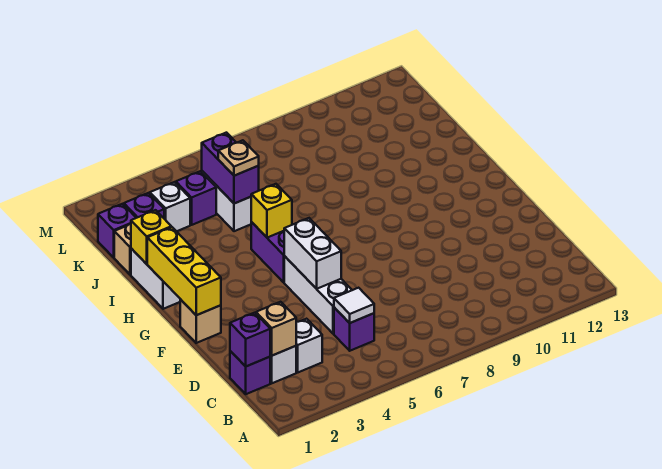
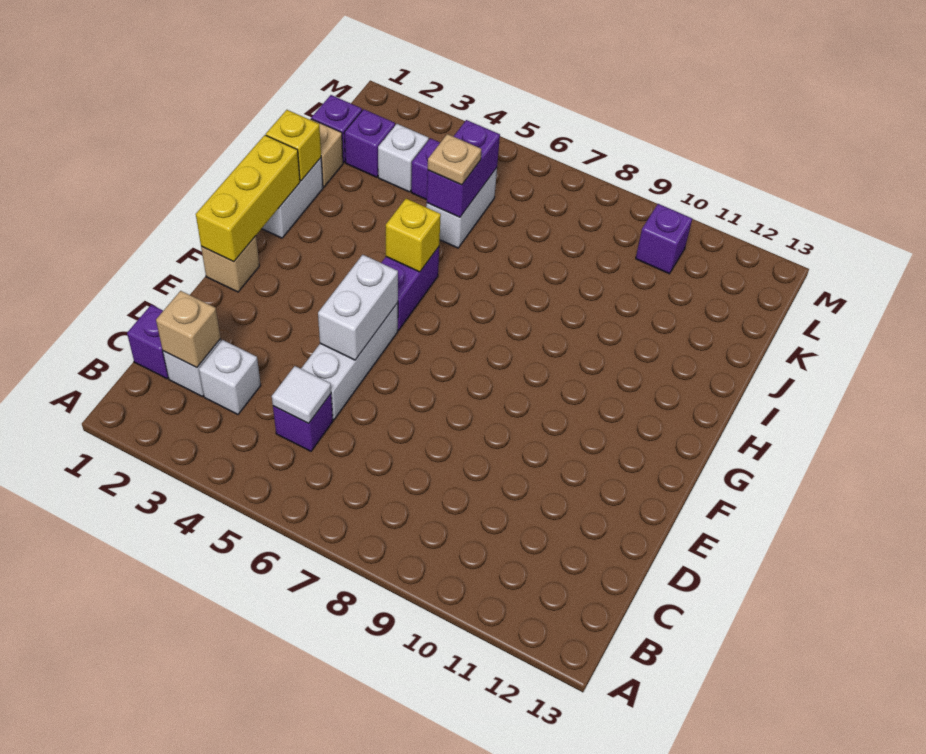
purple 1x1 brick [230,313,270,366] -> purple 1x1 brick moved to [636,204,692,274]

